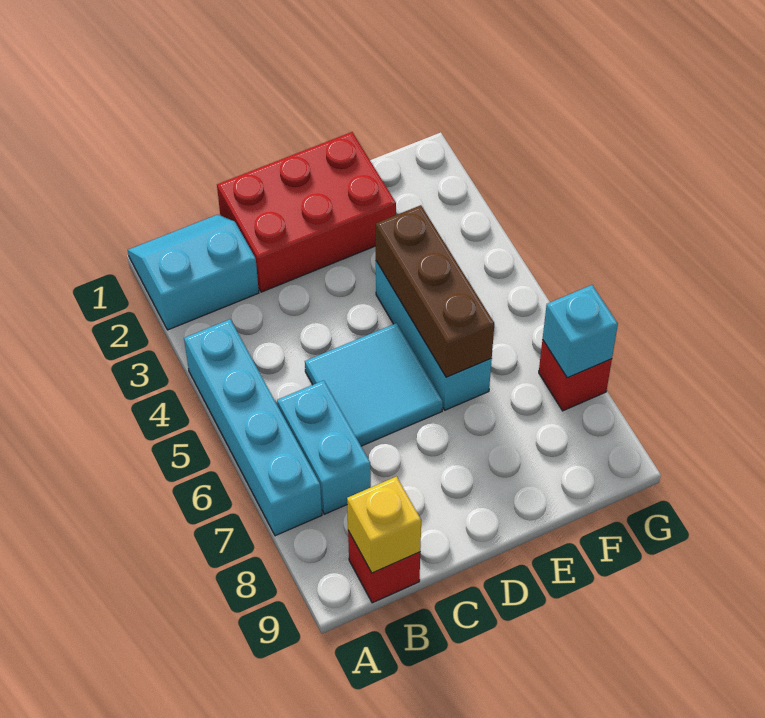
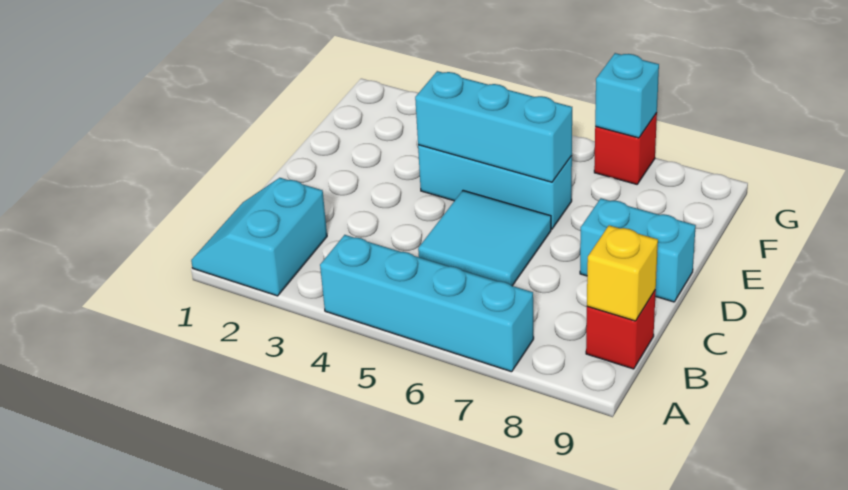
cyan 1x2 brick [277,380,371,514] -> cyan 1x2 brick moved to [580,198,696,302]
red 2x3 brick [217,132,396,292] -> none
brown 1x3 brick [376,205,494,377] -> cyan 1x3 brick [415,71,572,182]

